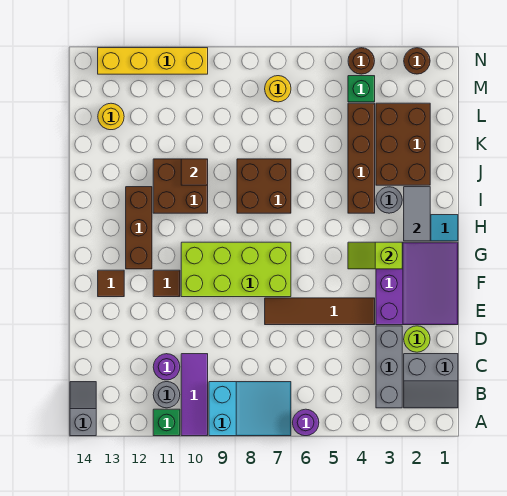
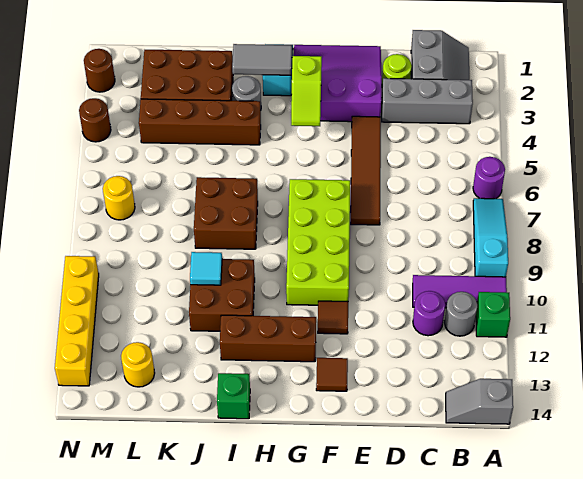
cyan 2x3 slope [209,382,291,436] -> cyan 1x3 slope [473,198,508,277]
brown 1x1 tile [181,159,208,185] -> cyan 1x1 tile [190,252,222,285]
green 1x1 brick [348,76,375,102] -> green 1x1 brick moved to [217,373,250,419]

